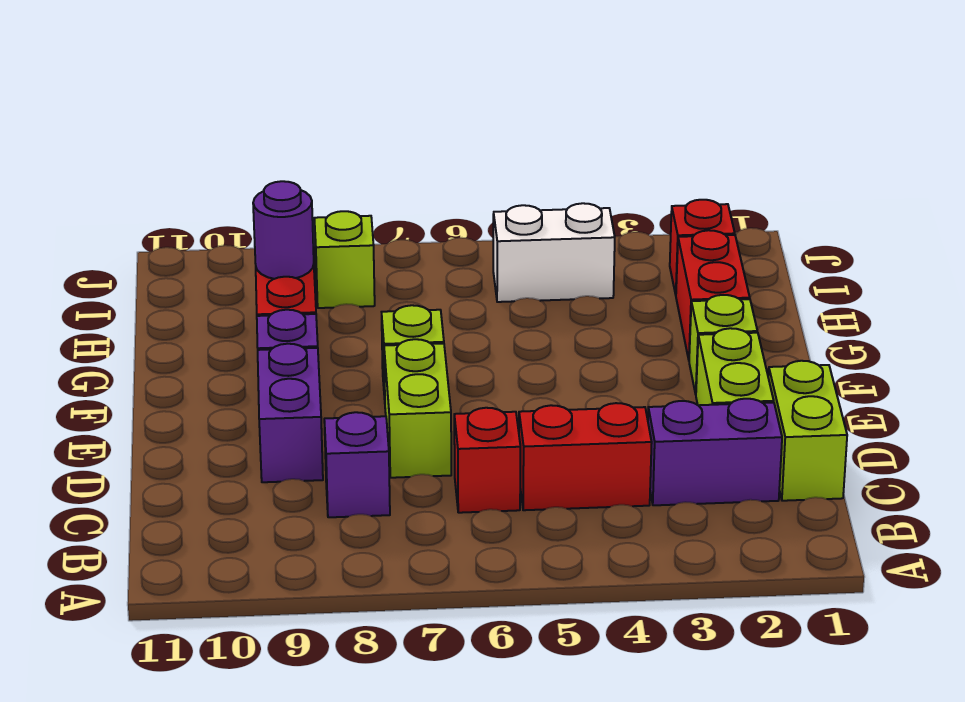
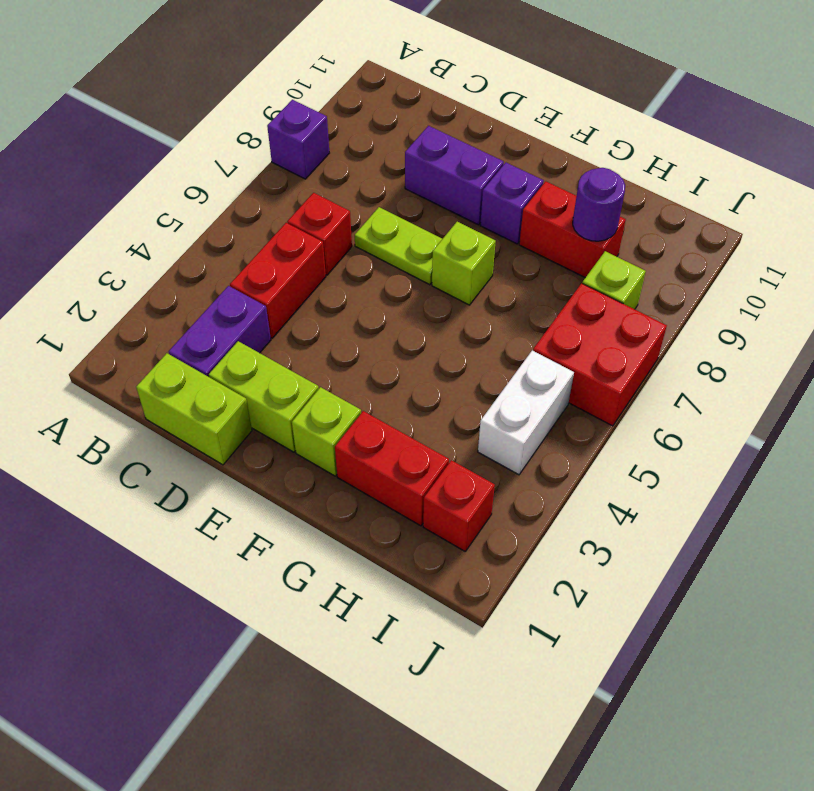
purple 1x1 brick [324,412,390,517] -> purple 1x1 brick moved to [267,100,329,179]
lime 1x2 brick [384,339,451,478] -> lime 1x2 plate [355,207,442,285]
none -> red 2x2 brick [533,283,667,426]

